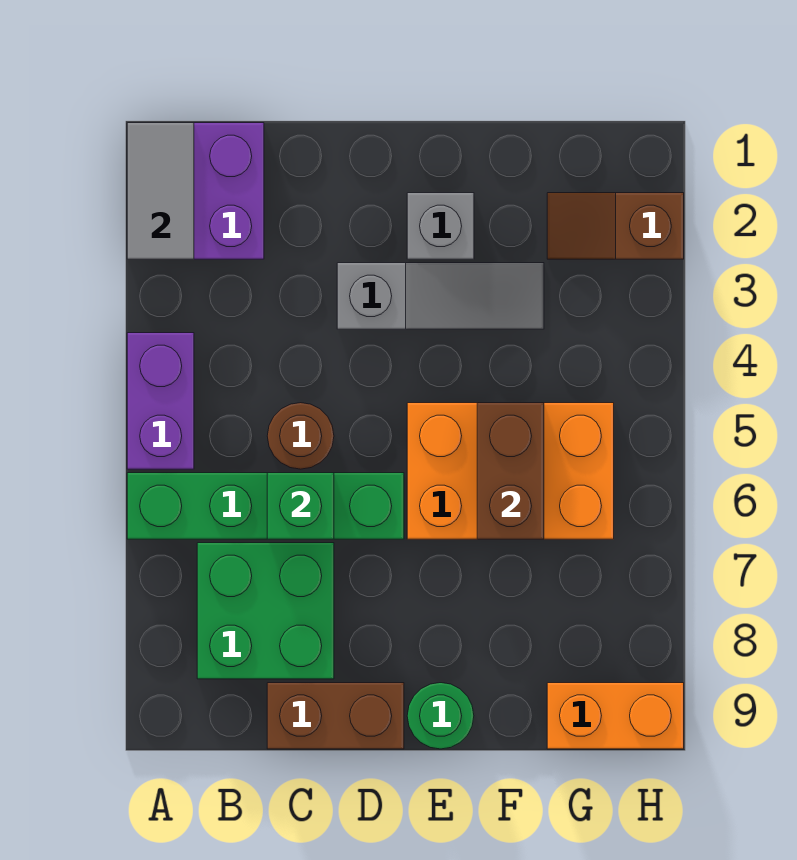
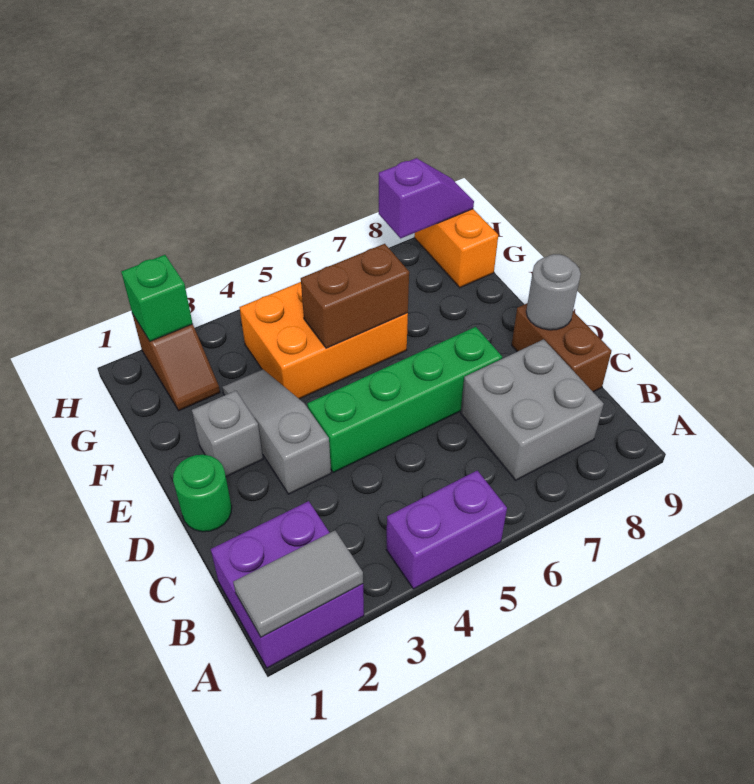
green 1x4 brick [127,473,404,539] -> green 1x4 brick turned to [307,327,502,473]
green 2x2 brick [197,543,334,679] -> grey 2x2 brick [461,339,604,480]
brown 1x1 round brick [267,403,334,469] -> none
green 1x1 brick [267,473,334,539] -> green 1x1 brick moved to [121,255,193,341]
none -> grey 1x1 round brick [526,254,581,330]
orange 2x3 brick [407,403,614,539] -> orange 2x3 brick turned to [239,282,408,399]
green 1x1 round brick [407,683,474,749] -> green 1x1 round brick moved to [173,455,232,532]
none -> purple 1x2 slope [379,158,474,238]

